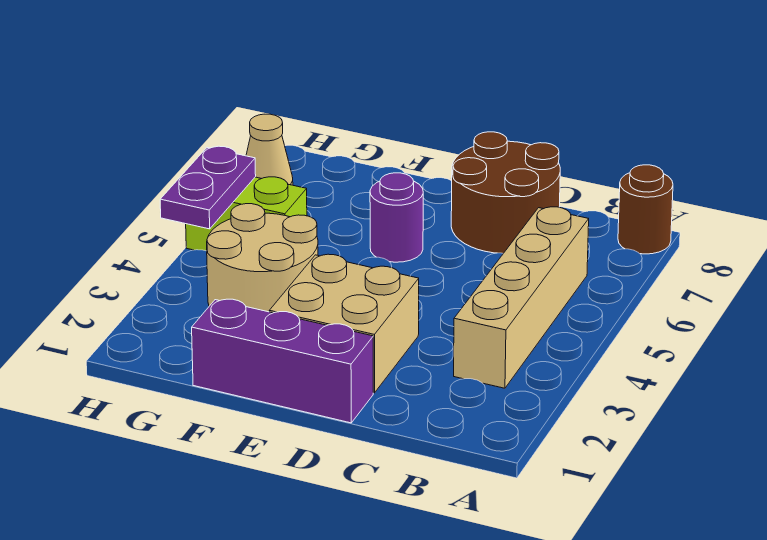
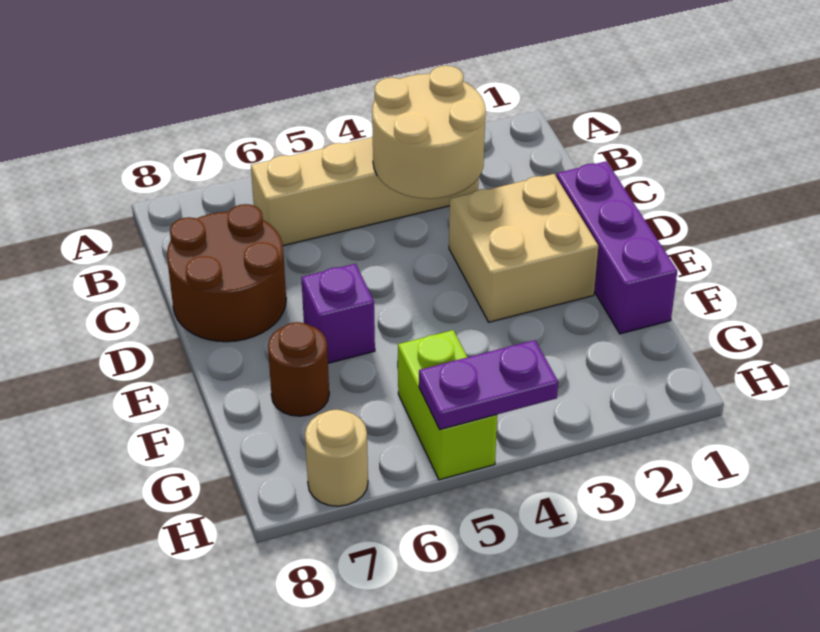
brown 1x1 round brick [618,165,673,254] -> brown 1x1 round brick moved to [268,322,329,416]
purple 1x1 round brick [370,173,423,262] -> purple 1x1 brick [301,264,375,363]
tan 2x2 round brick [207,204,318,312] -> tan 2x2 round brick moved to [372,66,486,199]
tan 1x1 cone [246,114,293,185] -> tan 1x1 round brick [305,410,368,506]

